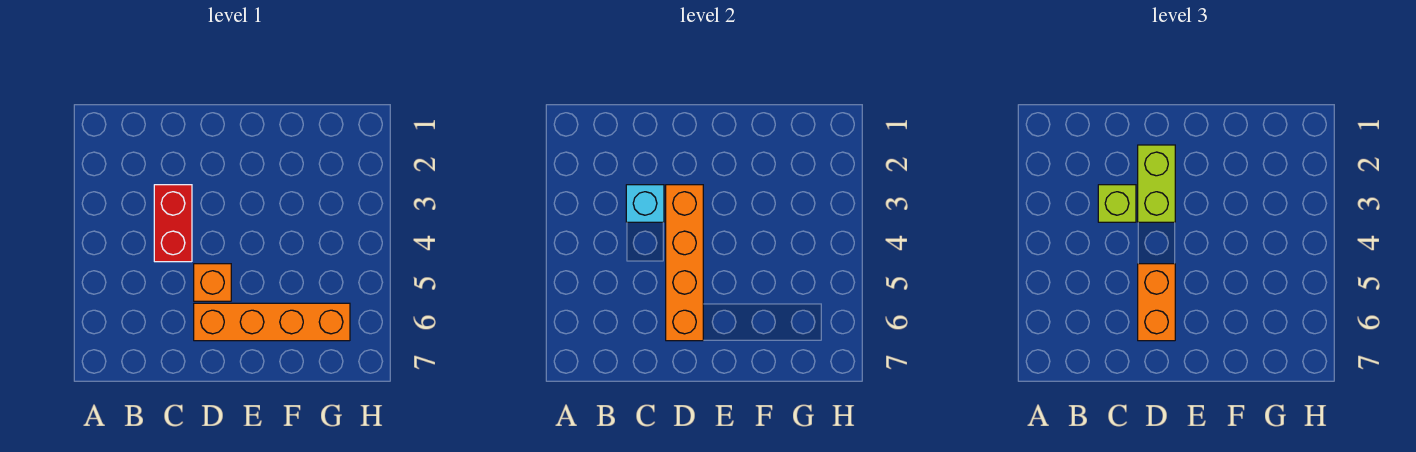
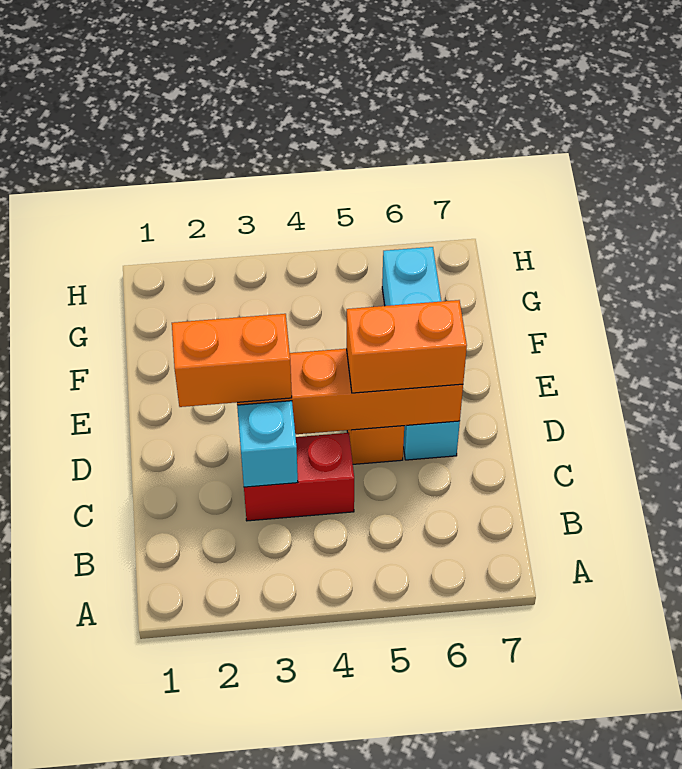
lime 1x1 brick [1098,185,1136,222] -> none
lime 1x2 brick [1138,145,1175,222] -> orange 1x2 brick [172,314,292,407]
orange 1x4 brick [194,303,350,341] -> cyan 1x4 brick [382,247,460,460]

